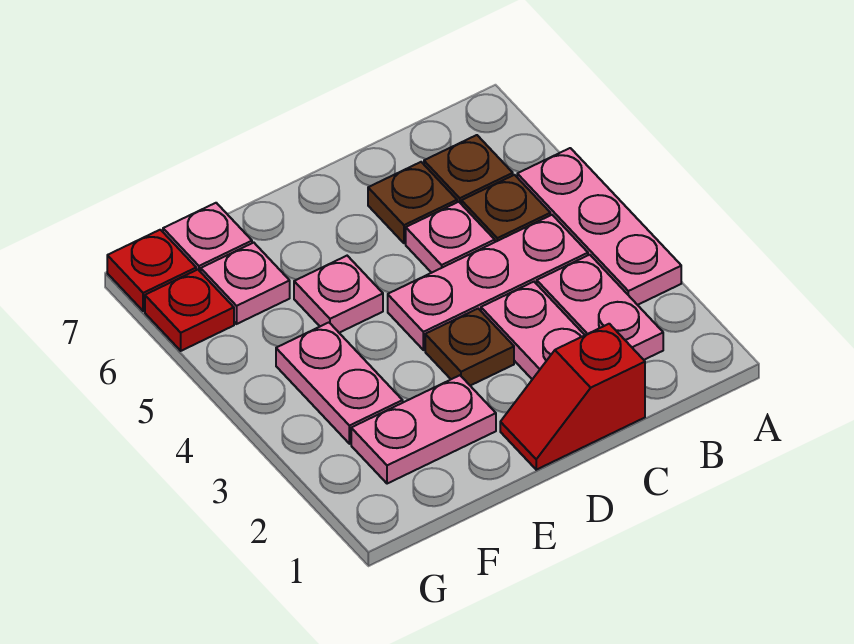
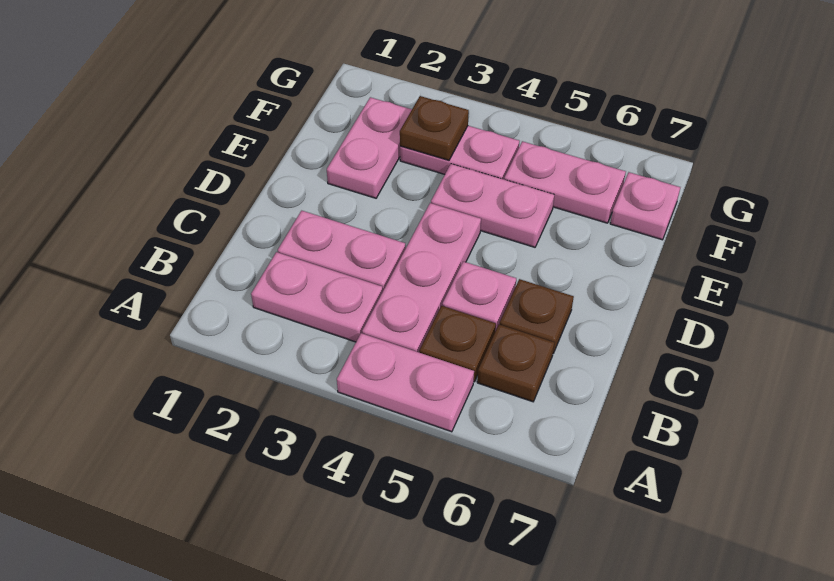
pink 1x3 plate [517,148,681,305] -> pink 1x2 plate [337,333,474,432]
red 1x2 slope [500,324,645,470] -> none
brown 1x1 plate [425,309,514,386] -> brown 1x1 plate moved to [400,96,469,160]
pink 1x1 plate [294,256,383,333] -> pink 1x2 plate [431,164,554,247]
pink 1x1 plate [201,243,290,324] -> pink 1x2 plate [504,141,626,223]
red 1x1 plate [145,270,234,351] -> none
red 1x1 plate [107,230,196,311] -> none

